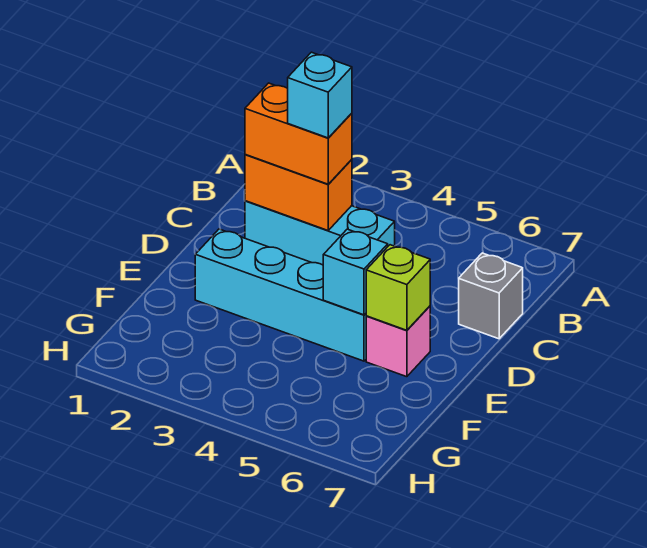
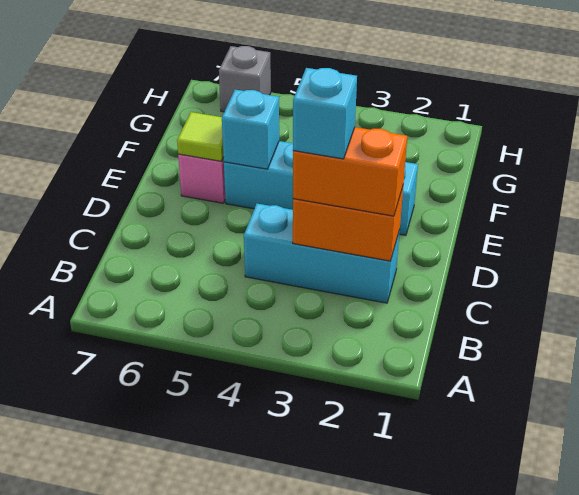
grey 1x1 brick [459,253,523,339] -> grey 1x1 brick moved to [219,46,271,112]
lime 1x1 brick [366,245,430,330] -> lime 1x1 tile [177,112,223,161]

